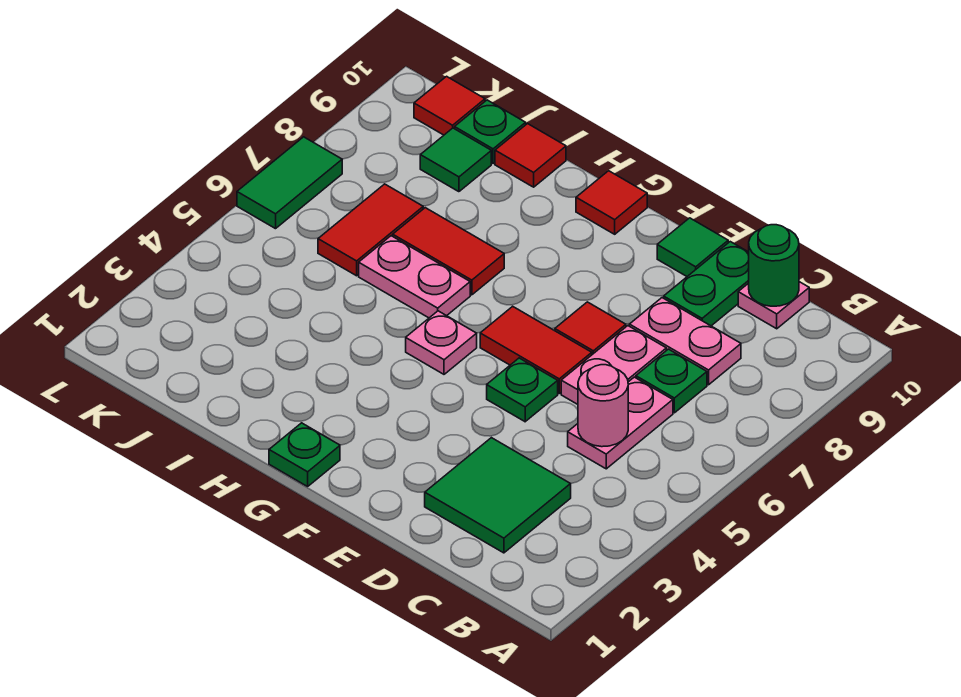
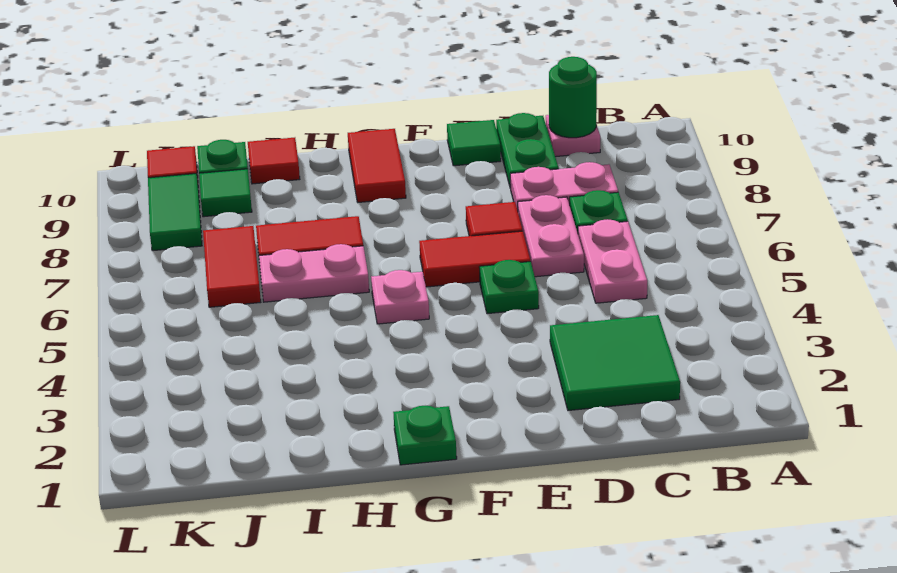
pink 1x1 round brick [578,365,628,447] -> none
red 1x1 tile [576,171,647,234] -> red 1x2 tile [348,129,406,202]
green 1x2 tile [237,137,342,229] -> green 1x2 tile moved to [148,173,202,251]

